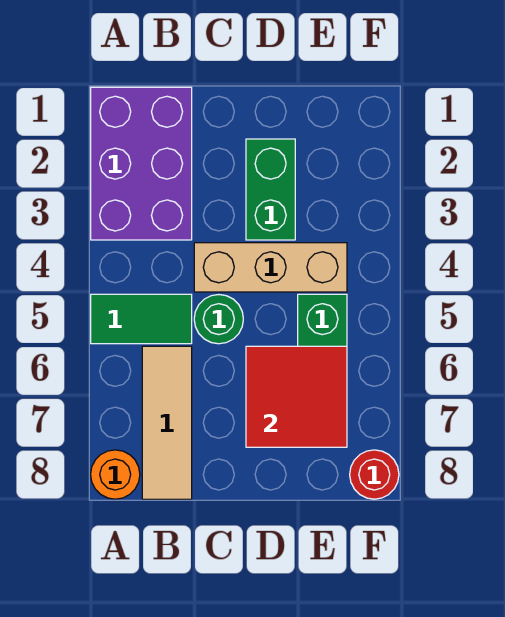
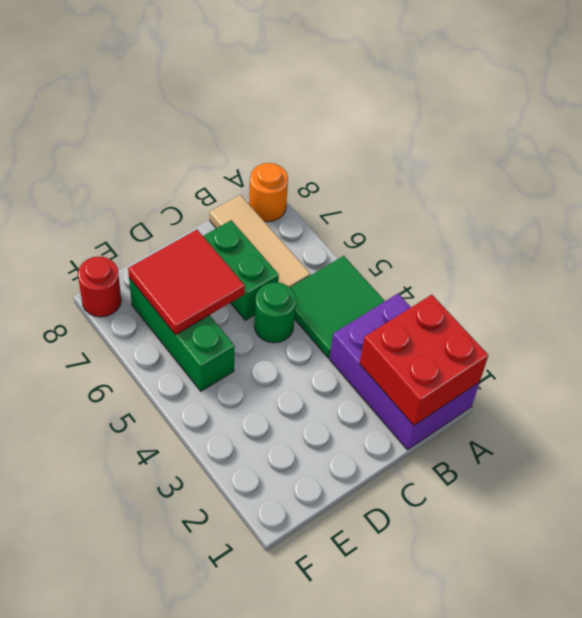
none -> red 2x2 brick [360,295,488,425]
green 1x2 tile [91,294,192,344] -> green 2x2 tile [290,256,385,358]
tan 1x3 brick [194,243,347,292] -> none
green 1x2 brick [246,139,295,240] -> green 1x2 brick moved to [203,220,279,320]

